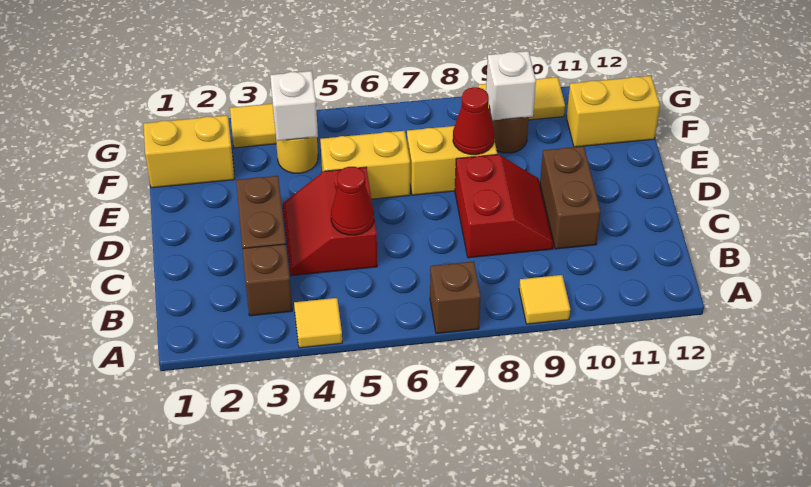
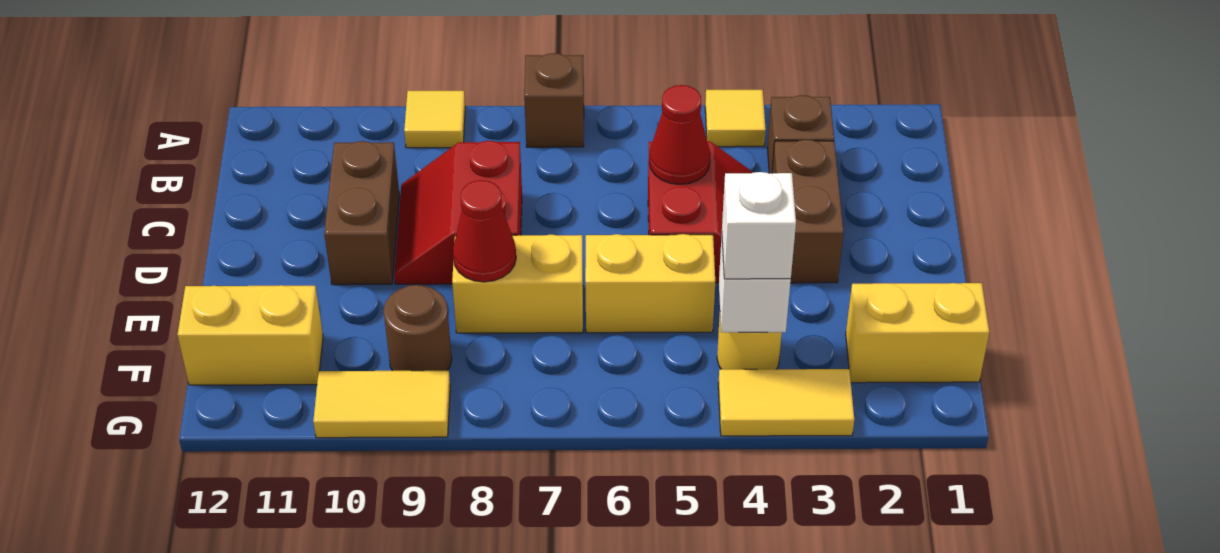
white 1x1 brick [486,51,536,120] -> white 1x1 brick moved to [722,172,796,279]

